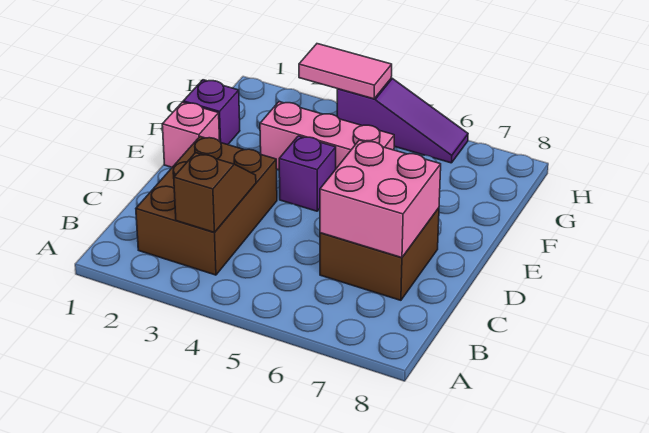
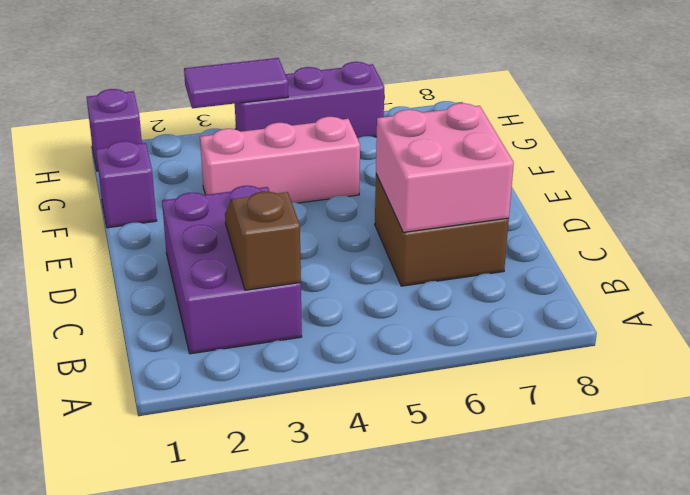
brown 2x3 brick [136,137,277,275] -> purple 2x3 brick [162,186,302,354]
pink 1x1 brick [162,102,220,167] -> none
purple 1x1 brick [279,136,336,211] -> purple 1x1 brick moved to [87,89,142,171]
pink 1x2 tile [299,44,392,99] -> purple 1x2 tile [184,58,288,108]
purple 1x3 slope [337,78,468,163] -> purple 1x3 brick [235,62,384,138]

